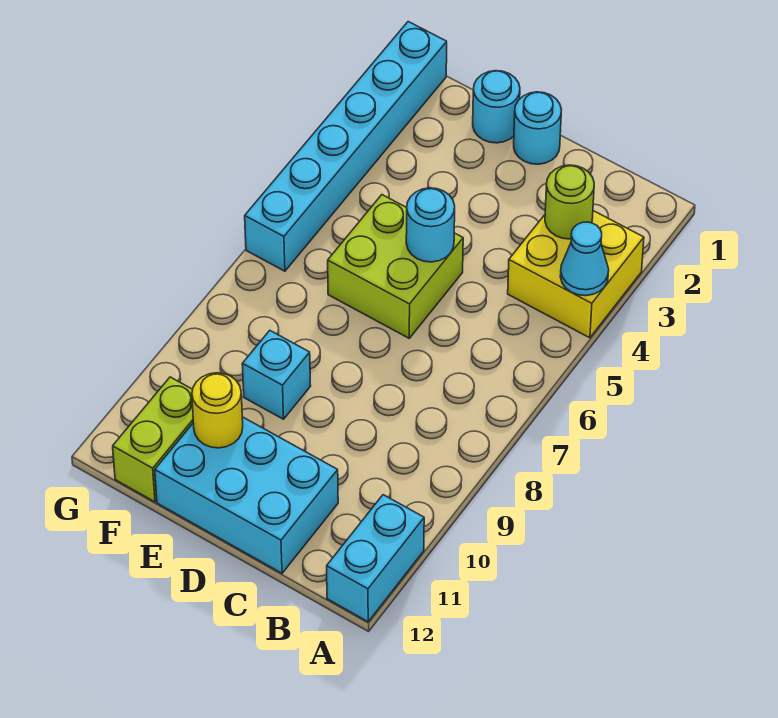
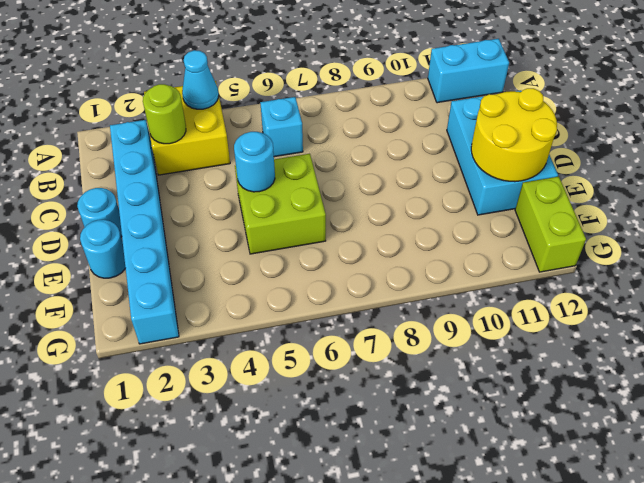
cyan 1x1 brick [242,331,311,419] -> cyan 1x1 brick moved to [260,97,303,157]
yellow 1x1 round brick [192,373,243,448] -> yellow 2x2 round brick [471,88,557,182]
lime 1x2 brick [113,377,193,502] -> lime 1x2 brick turned to [515,177,586,272]
cyan 1x6 brick [245,22,447,271] -> cyan 1x6 brick turned to [110,120,179,344]

